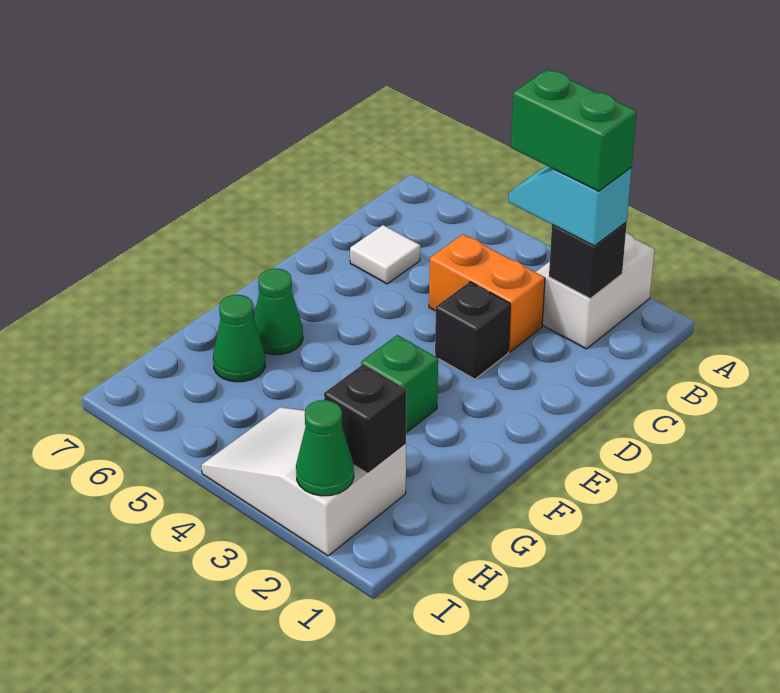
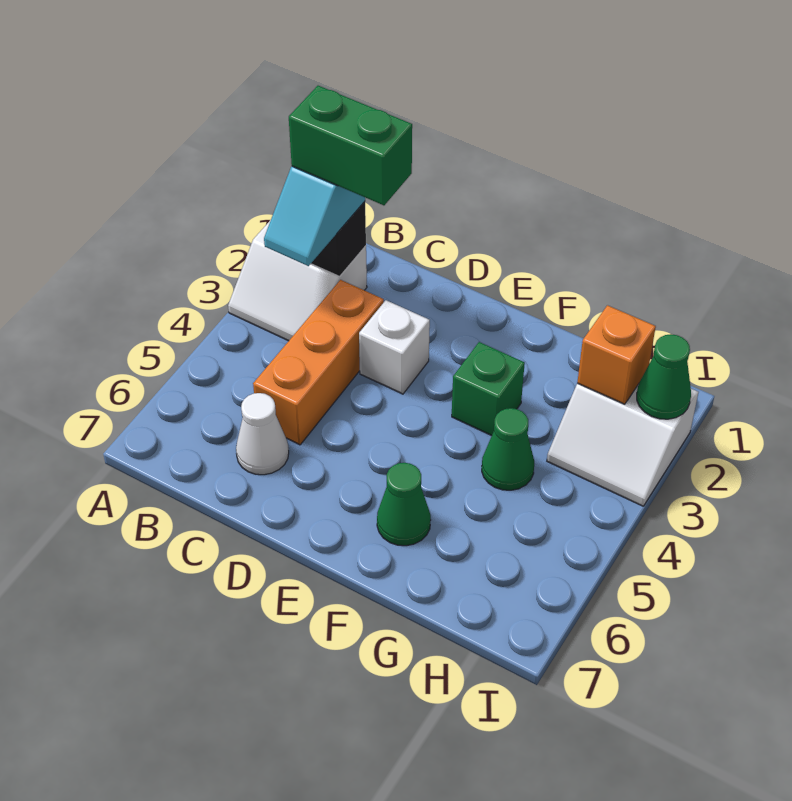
green 1x2 brick [511,69,637,191] -> green 1x2 brick turned to [289,86,412,205]
orange 1x2 brick [429,234,545,352] -> orange 1x3 brick [253,280,384,445]
white 1x1 tile [350,225,420,284] -> white 1x1 cone [236,393,289,475]
black 1x1 brick [435,282,510,379] -> white 1x1 brick [359,300,430,394]
green 1x1 cone [213,295,265,382] -> green 1x1 cone moved to [482,408,534,490]
white 2x3 slope [201,407,406,556] -> white 2x2 slope [547,383,698,506]
black 1x1 brick [324,364,406,472] -> orange 1x1 brick [577,305,656,404]

